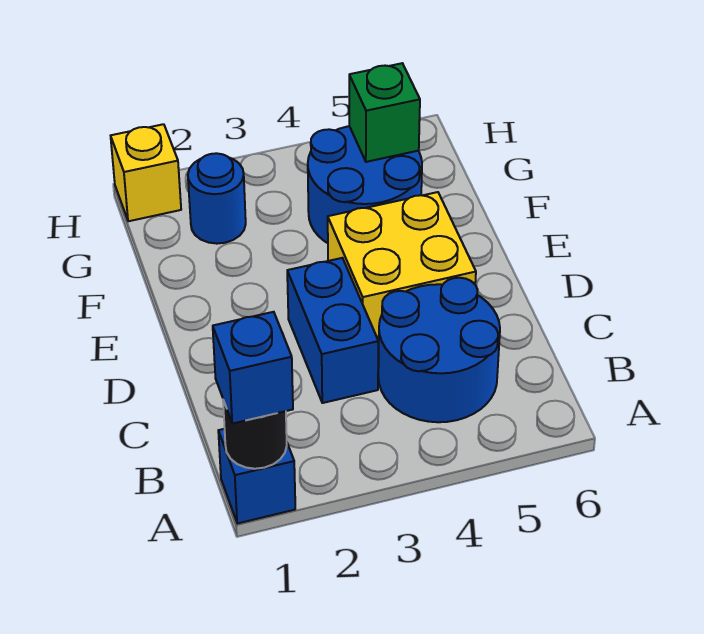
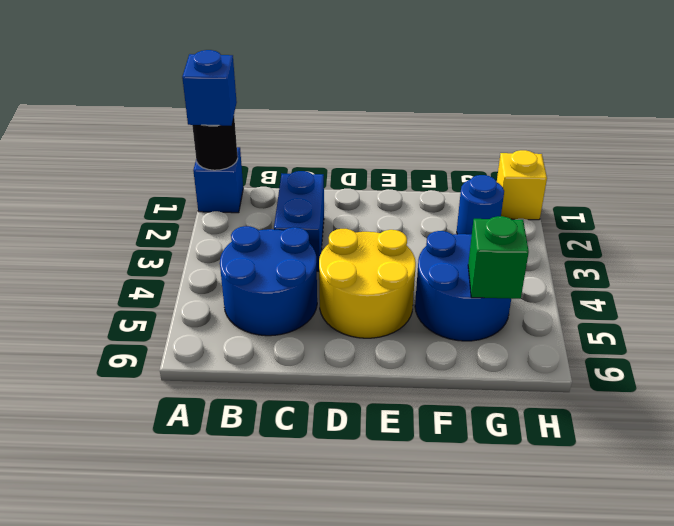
blue 1x2 brick [287,258,378,403] -> blue 1x2 brick turned to [274,171,324,271]
yellow 2x2 brick [328,192,476,342] -> yellow 2x2 round brick [319,229,416,338]

